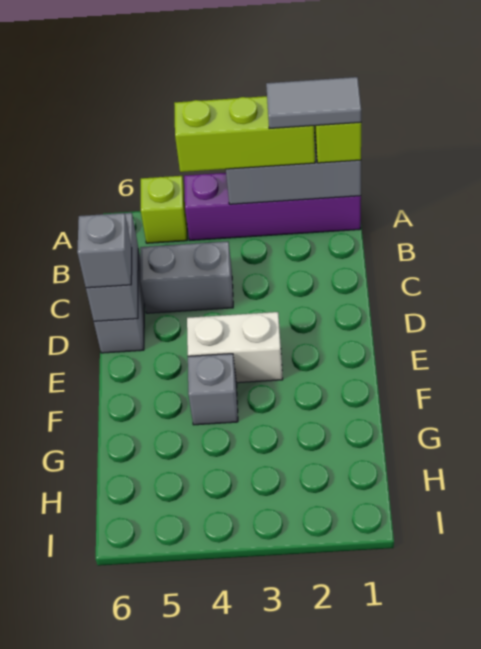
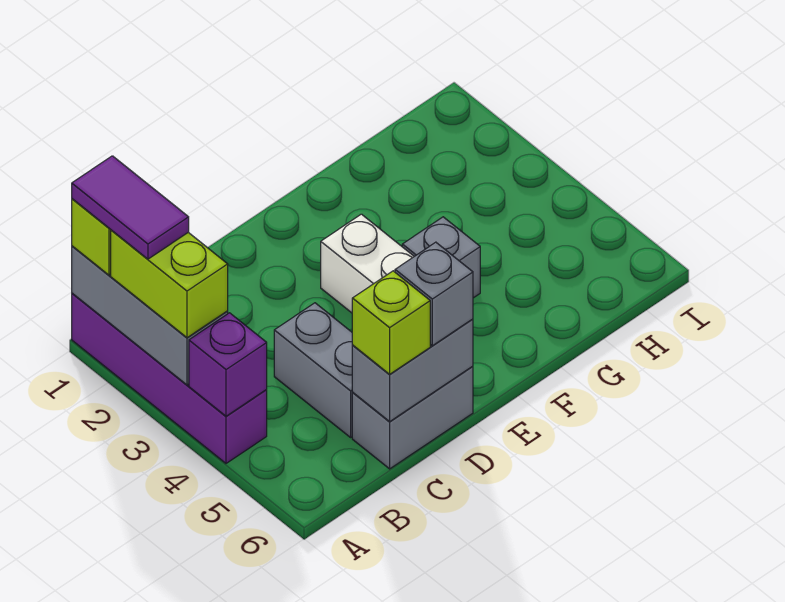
grey 1x2 tile [266,77,361,129] -> purple 1x2 tile [72,156,189,259]
lime 1x3 brick [174,96,315,172] -> lime 1x2 brick [111,230,228,338]
none -> purple 1x1 brick [189,313,267,416]
lime 1x1 brick [141,176,187,243] -> lime 1x1 brick moved to [352,271,430,375]

